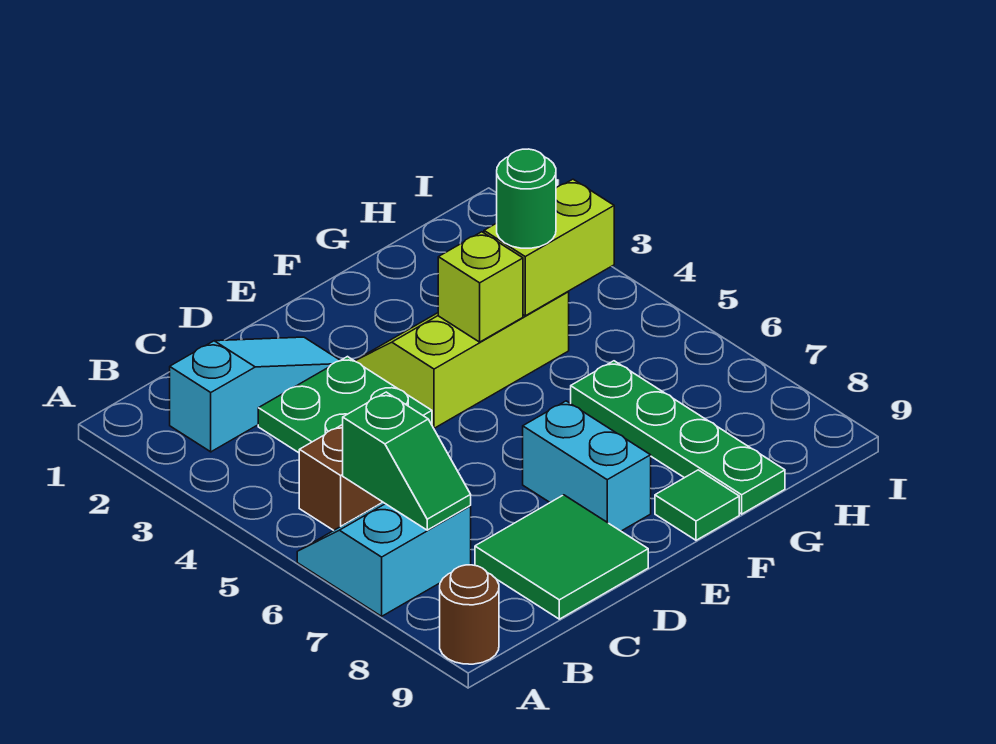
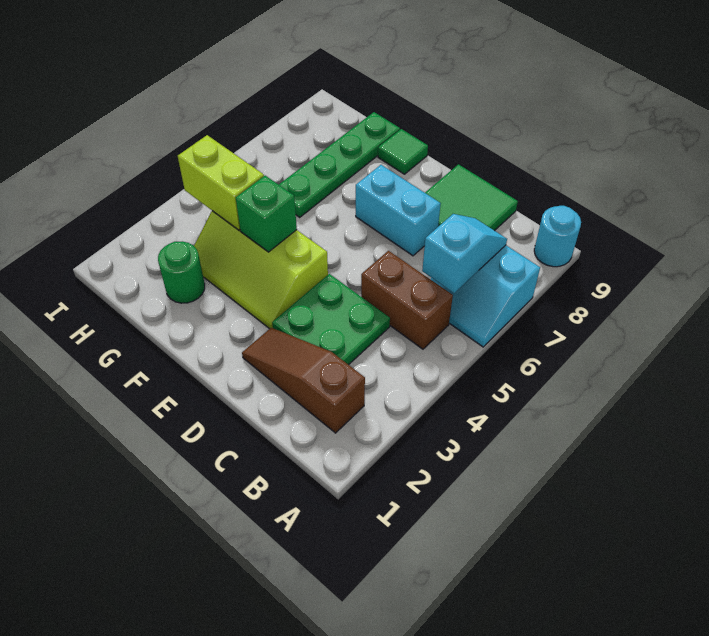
brown 1x1 round brick [440,565,499,664] -> cyan 1x1 round brick [534,206,581,267]
cyan 1x3 slope [170,337,340,452] -> brown 1x3 slope [242,328,365,433]
green 1x2 slope [343,392,471,530] -> cyan 1x2 slope [422,214,507,293]
cyan 1x2 brick [523,401,651,531] -> cyan 1x2 brick turned to [356,165,441,256]
lime 1x1 brick [438,232,523,342] -> green 1x1 brick [236,176,297,252]
green 1x1 round brick [497,149,556,248] -> green 1x1 round brick moved to [158,241,205,303]

